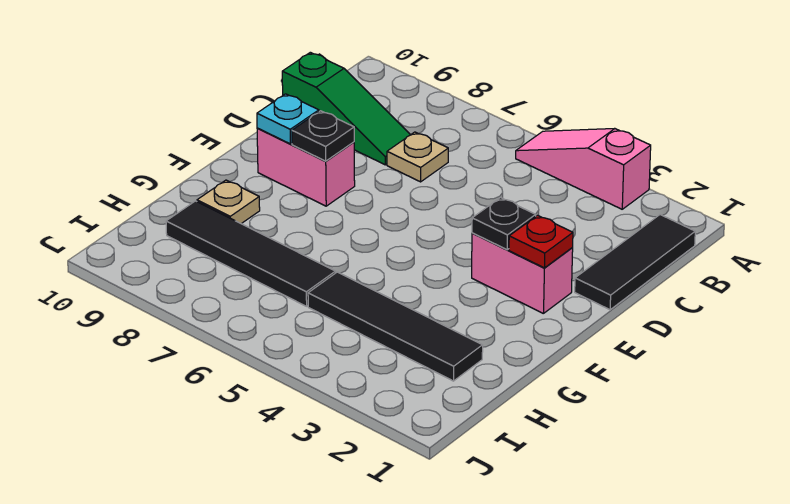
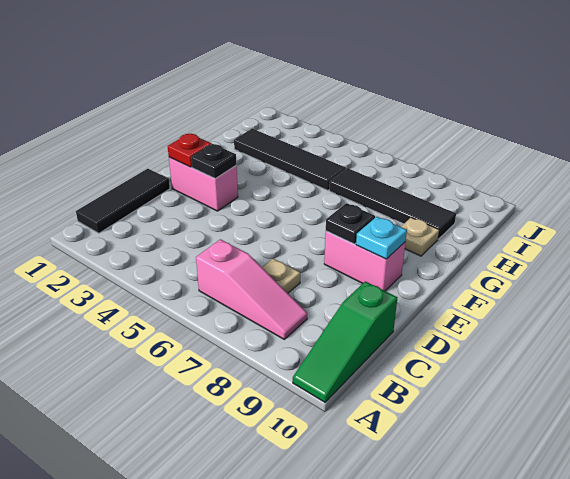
pink 1x3 slope [516,129,651,209] -> pink 1x3 slope moved to [196,239,307,339]
green 1x3 slope [282,52,410,165] -> green 1x3 slope turned to [293,281,397,402]

